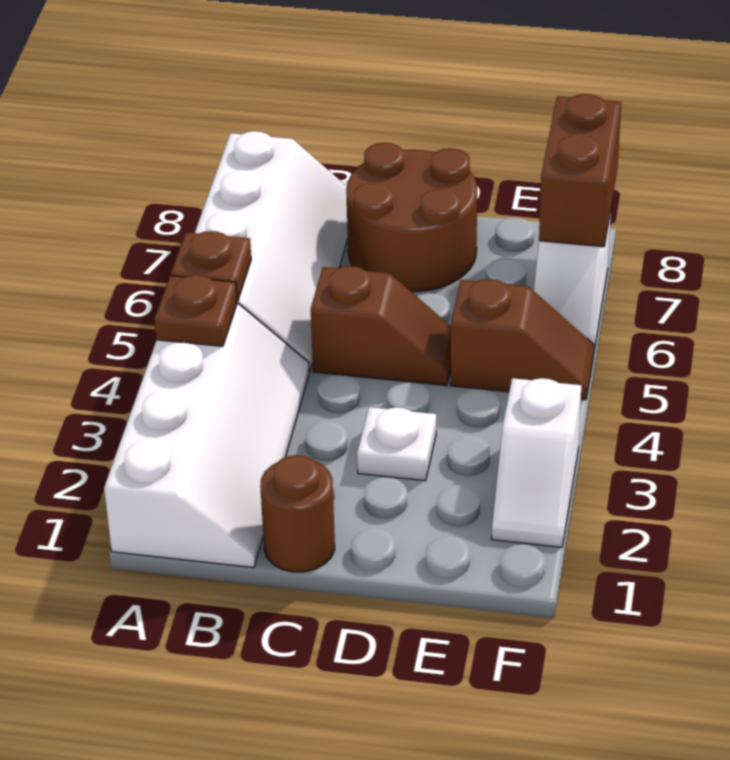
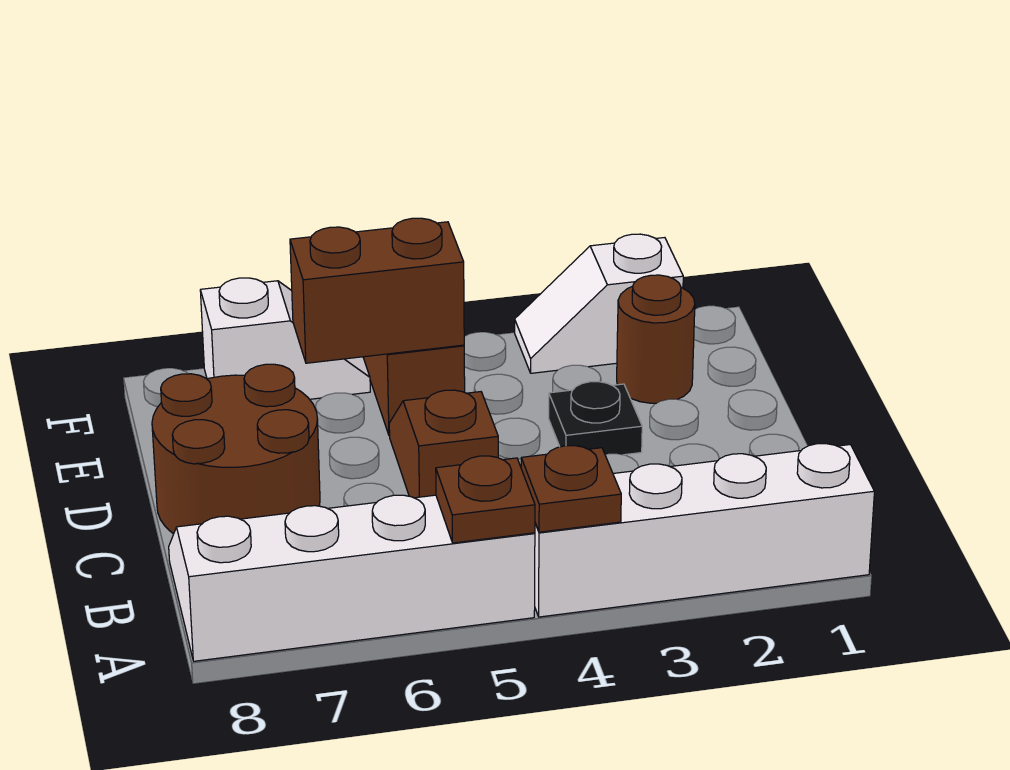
brown 1x1 round brick [260,455,335,572] -> brown 1x1 round brick moved to [617,275,695,403]
white 1x1 plate [357,407,436,481] -> black 1x1 plate [549,382,642,455]
white 1x2 slope [492,378,581,547] -> white 1x2 slope turned to [515,234,683,373]
brown 1x2 brick [539,94,621,247] -> brown 1x2 brick moved to [290,218,464,363]

